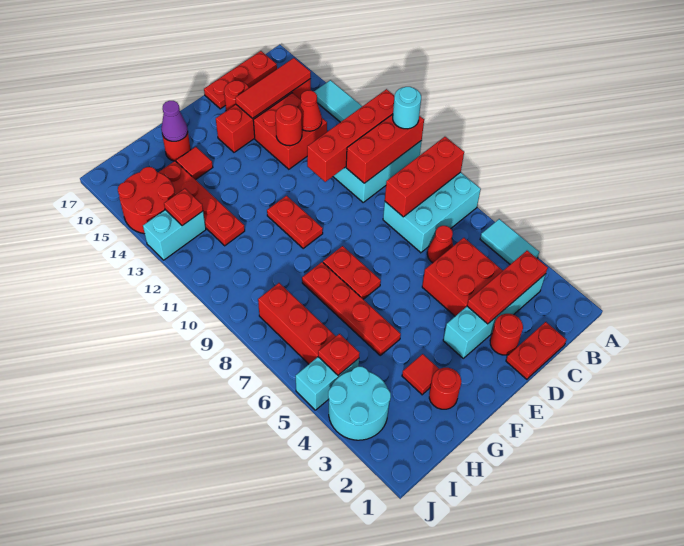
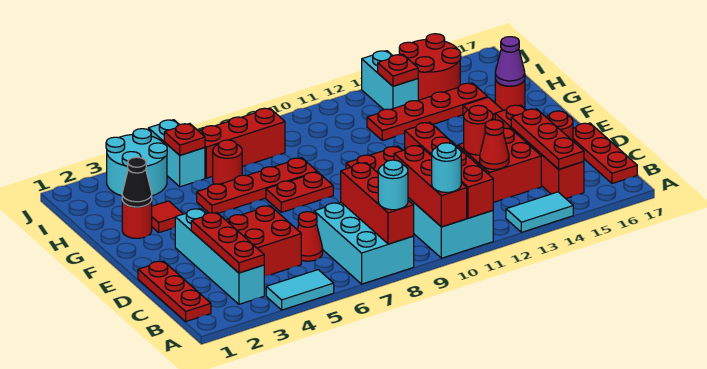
none -> cyan 1x1 round brick [378,160,408,210]
red 1x3 tile [235,58,311,118] -> red 1x3 plate [511,109,584,169]
red 1x2 plate [506,322,567,379] -> red 1x3 plate [138,261,211,321]
red 1x1 round brick [490,314,523,355] -> red 1x1 round brick moved to [213,140,242,184]
none -> black 1x1 cone [122,157,152,207]

